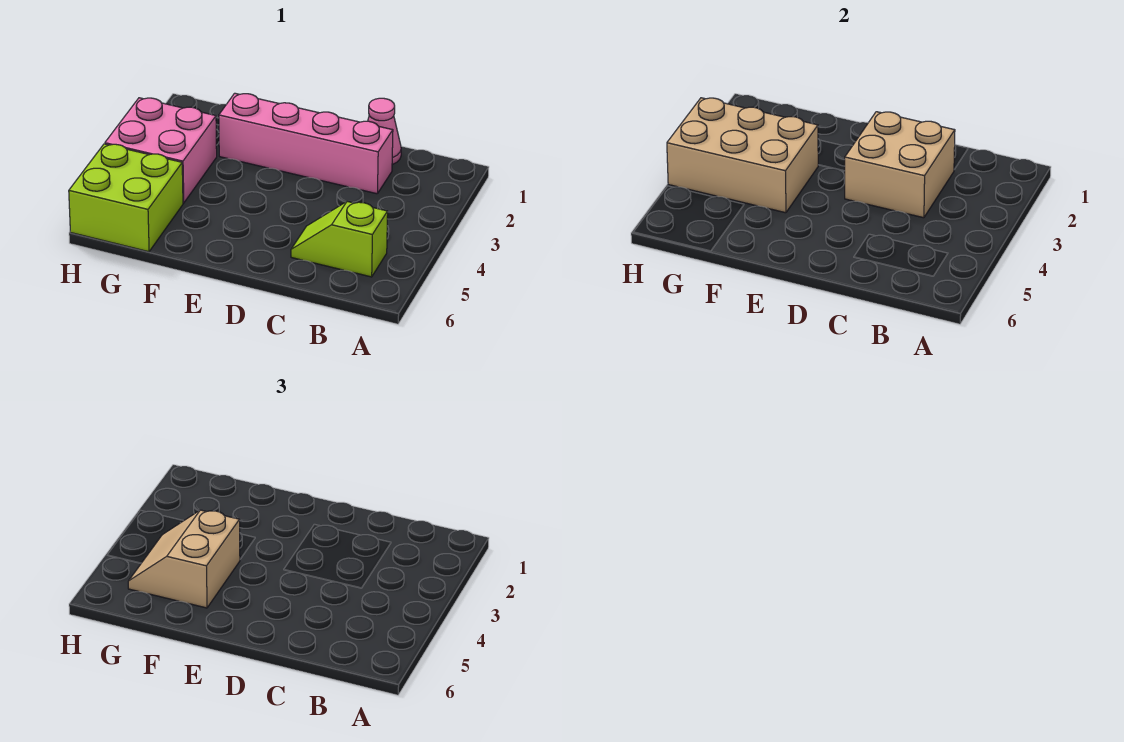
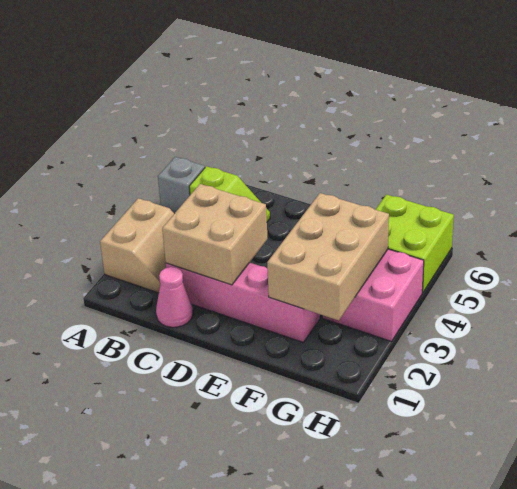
none -> grey 1x1 brick [158,157,205,213]
tan 2x3 brick [667,98,818,213] -> tan 2x3 brick turned to [267,193,389,320]
tan 2x2 slope [128,510,240,608] -> tan 2x2 slope moved to [100,198,174,293]

